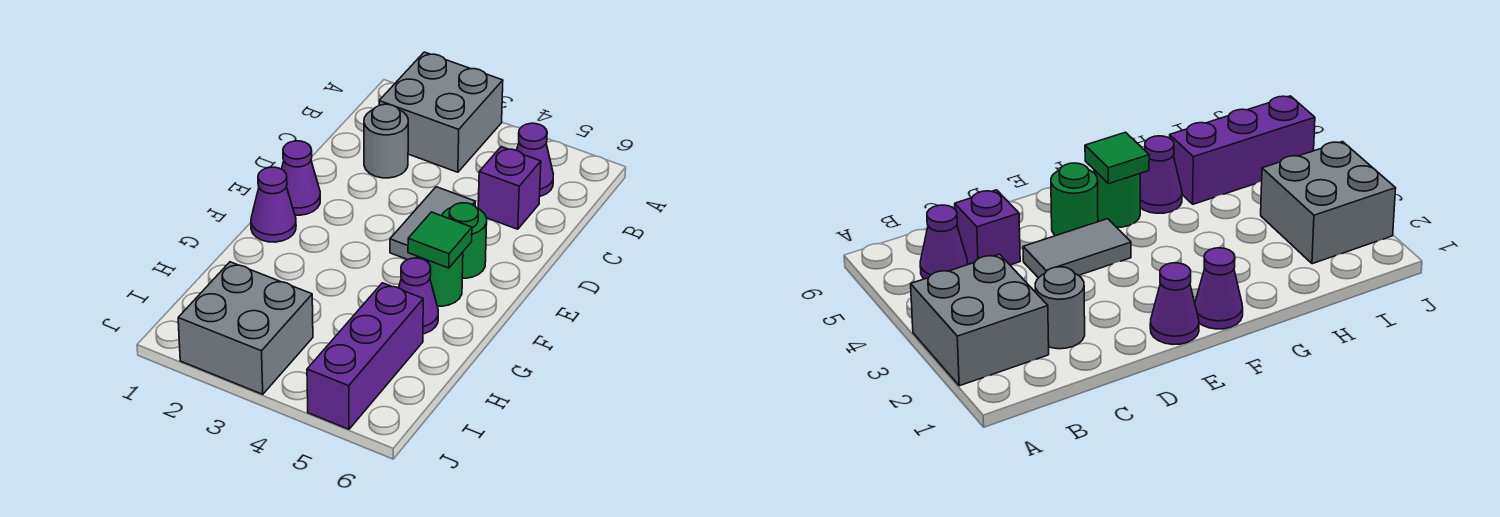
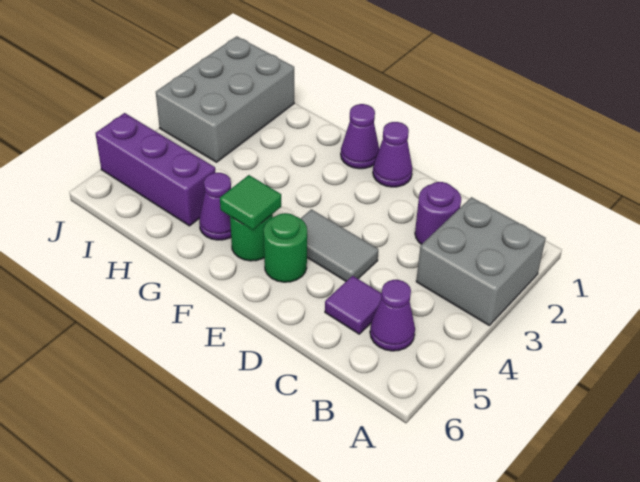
grey 1x1 round brick [364,104,408,178] -> purple 1x1 round brick [415,182,461,244]
purple 1x1 brick [478,147,541,229] -> purple 1x1 tile [325,276,382,334]
grey 2x2 brick [178,262,313,394] -> grey 2x3 brick [156,36,294,162]

